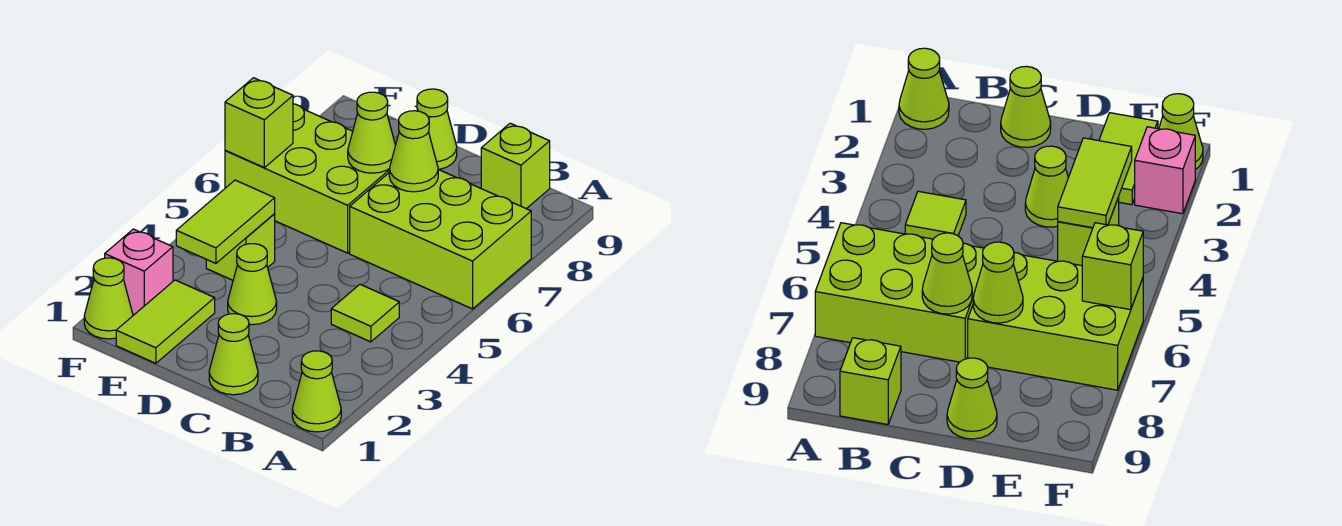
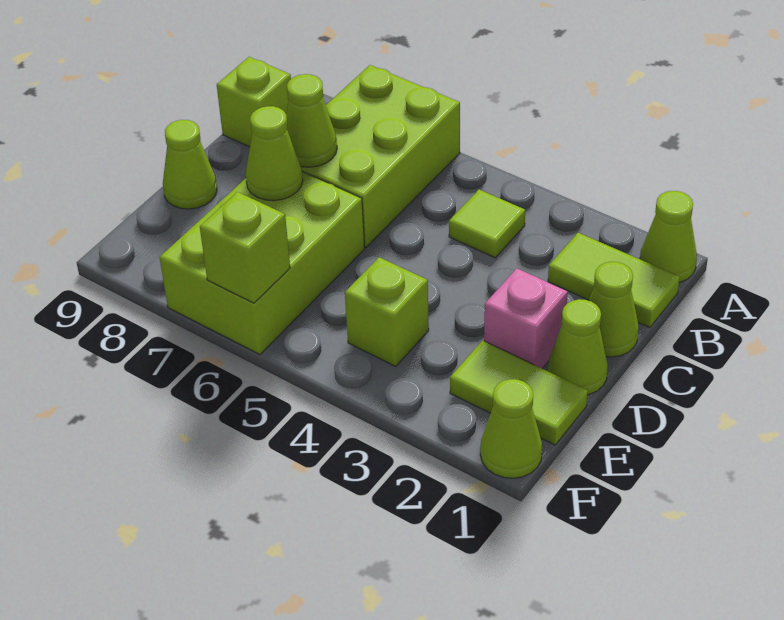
lime 1x1 cone [228,244,277,325] -> lime 1x1 cone moved to [548,299,608,395]
lime 1x2 tile [176,180,275,263] -> lime 1x2 tile moved to [548,233,680,328]
pink 1x1 brick [105,229,173,315] -> pink 1x1 brick moved to [484,268,568,369]

